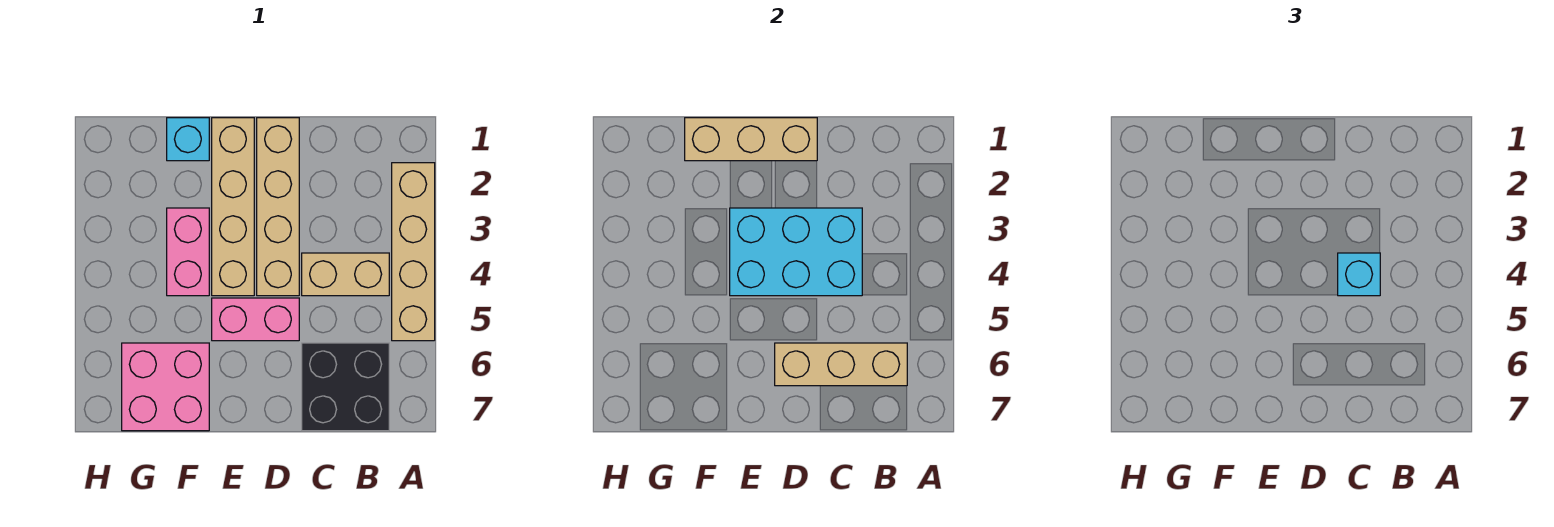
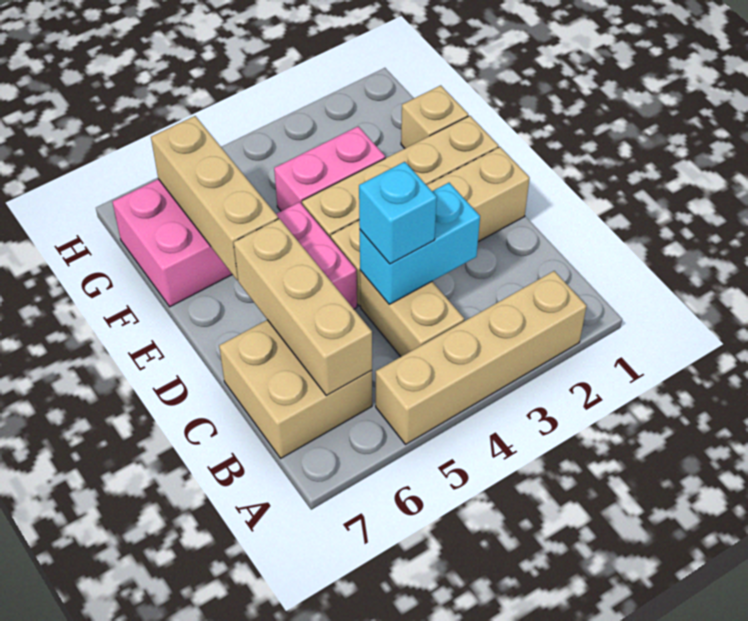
black 2x2 brick [302,343,389,431] -> tan 2x2 brick [219,320,372,458]
cyan 2x3 brick [730,208,862,296] -> cyan 1x2 brick [360,183,480,304]
tan 1x3 brick [685,118,817,161] -> tan 1x3 brick moved to [151,116,278,280]
cyan 1x1 brick [167,118,209,161] -> tan 1x1 brick [401,85,468,148]

